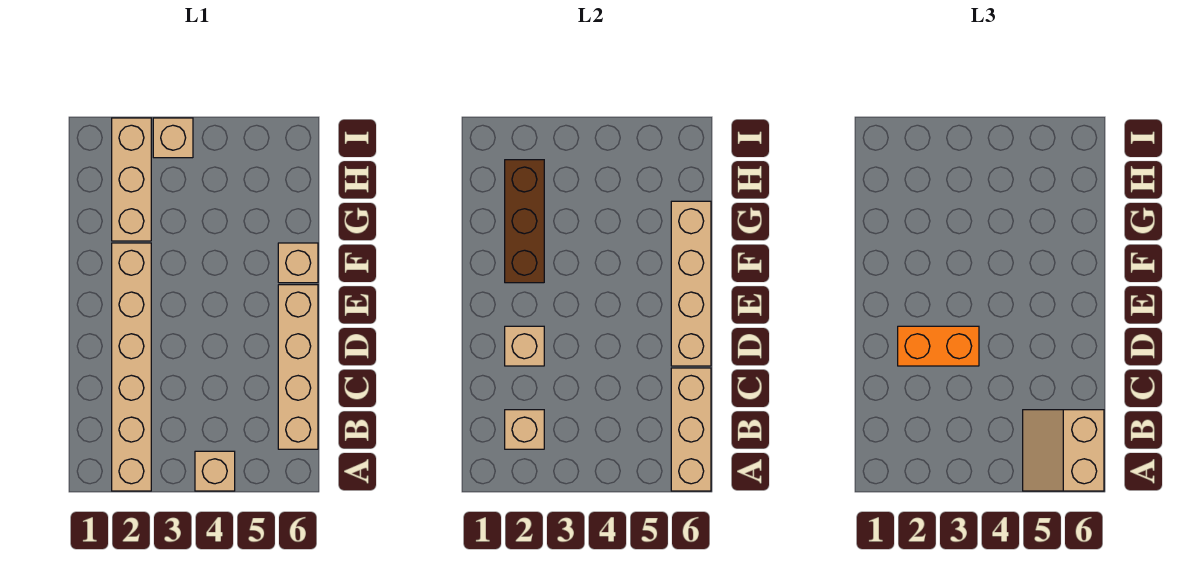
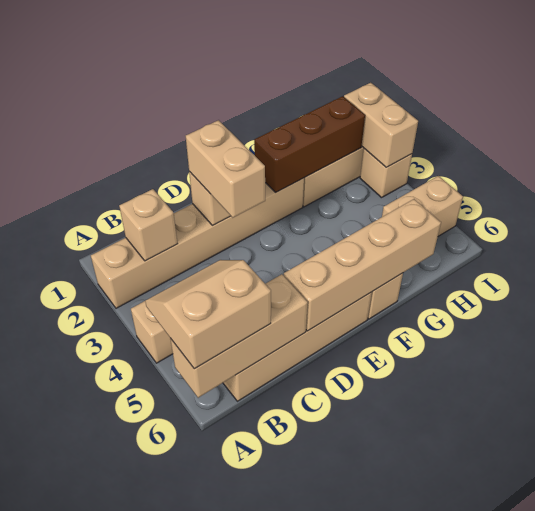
orange 1x2 brick [898,326,979,366] -> tan 1x2 brick [186,120,265,218]
none -> tan 1x2 brick [382,176,463,236]
none -> tan 1x2 brick [344,83,418,167]

